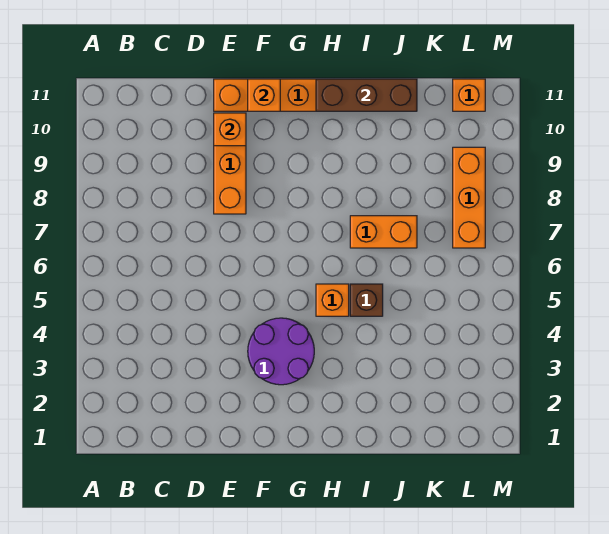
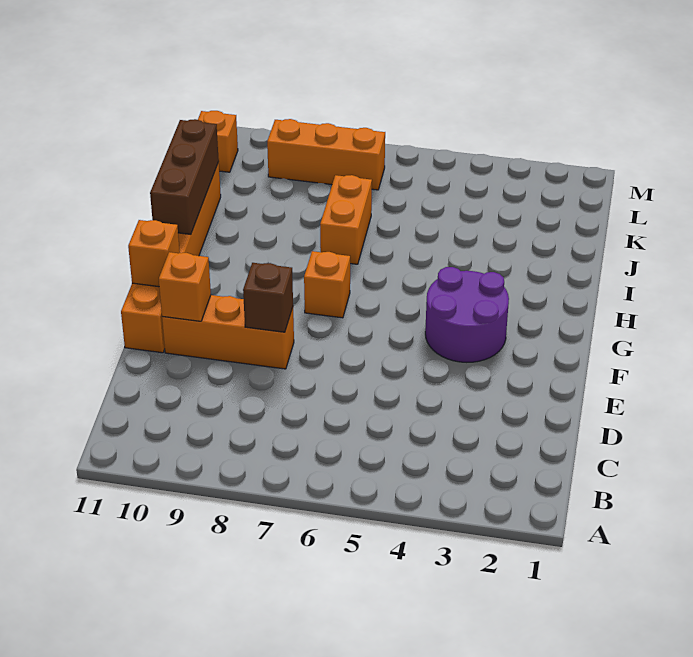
orange 1x1 brick [316,284,349,316] -> orange 1x1 brick moved to [304,251,350,318]
brown 1x1 brick [350,284,383,316] -> brown 1x1 brick moved to [243,263,293,332]

